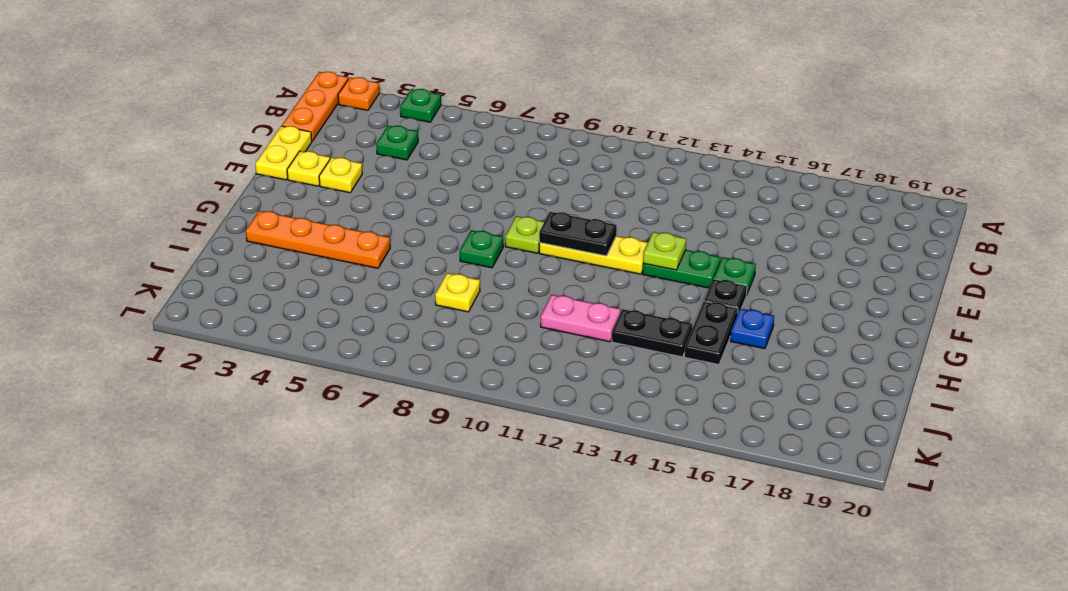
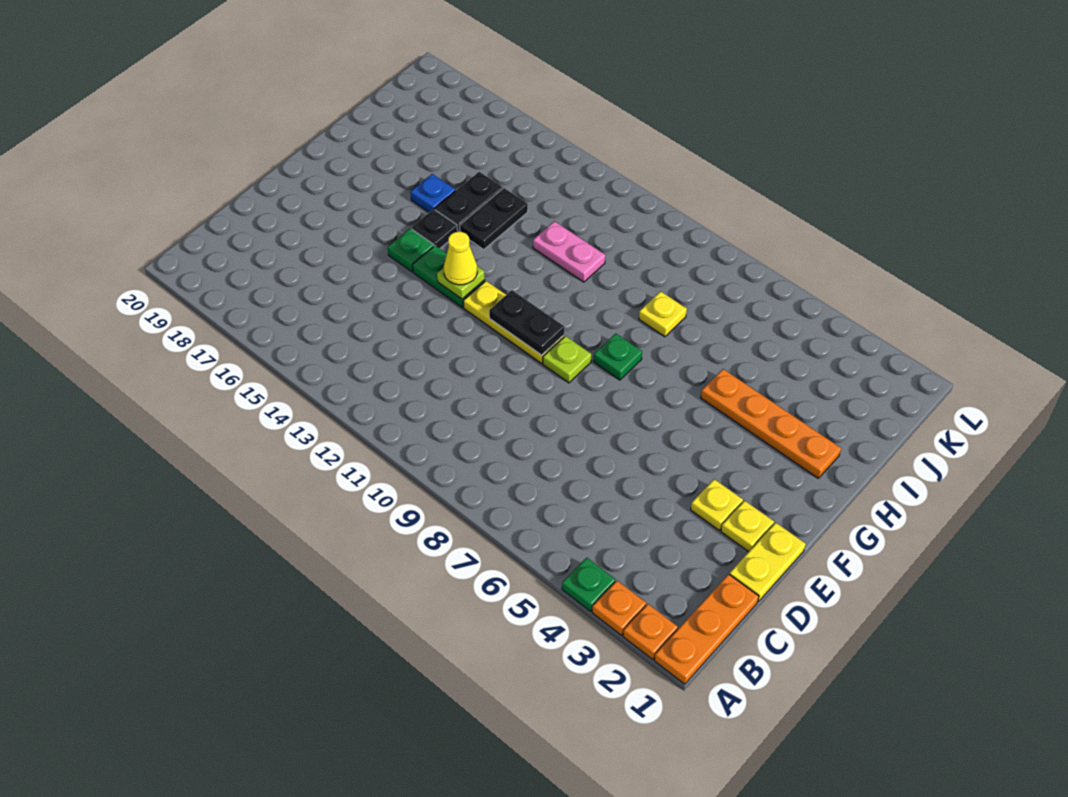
none -> orange 1x1 plate [592,581,646,635]
green 1x1 plate [376,126,418,160] -> none
none -> yellow 1x1 cone [444,232,477,285]
black 1x2 plate [612,309,692,357] -> black 1x2 plate turned to [460,188,528,250]

